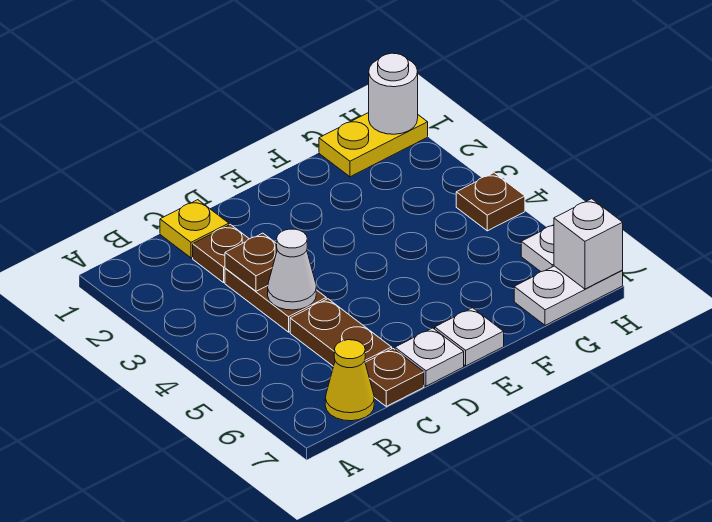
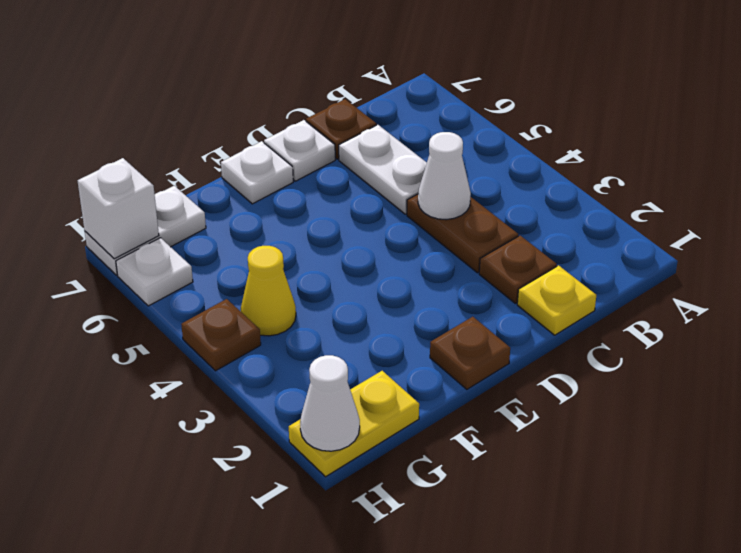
yellow 1x1 cone [325,340,374,421] -> yellow 1x1 cone moved to [241,246,296,336]
brown 1x1 plate [225,233,277,291] -> brown 1x1 plate moved to [430,317,510,389]
brown 1x2 plate [290,299,392,366] -> white 1x2 plate [339,125,427,214]
white 1x1 round brick [369,53,418,134] -> white 1x1 cone [300,355,360,451]

